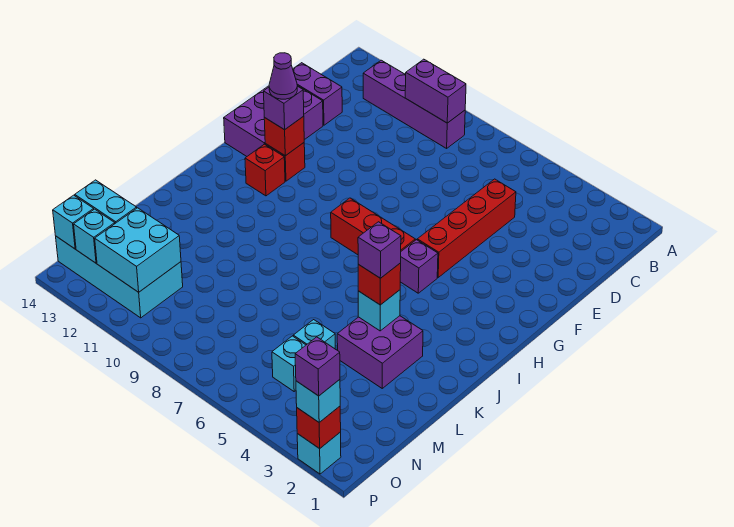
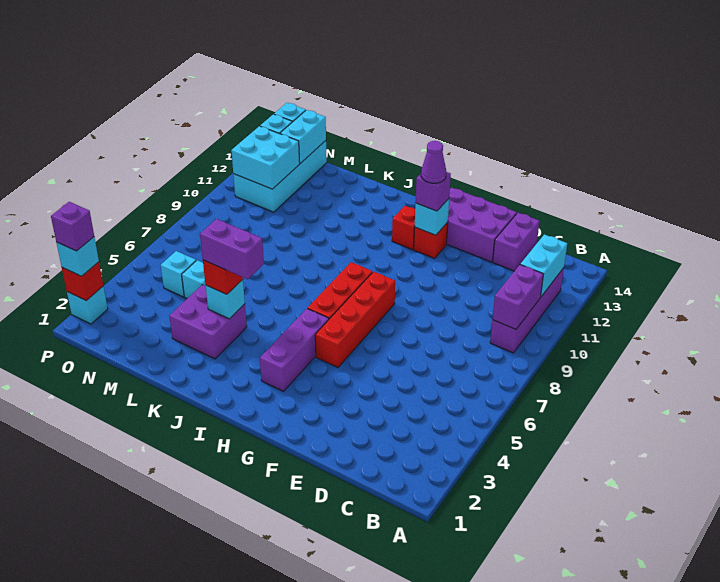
none -> cyan 1x2 brick [520,234,567,297]
red 1x4 brick [417,179,516,277] -> red 1x4 brick turned to [315,272,395,367]
red 1x1 brick [264,116,304,156] -> cyan 1x1 brick [415,199,449,235]
purple 1x1 brick [400,240,438,293] -> purple 1x3 brick [260,309,329,391]
purple 1x1 brick [358,222,401,278] -> purple 1x2 brick [200,219,264,279]

